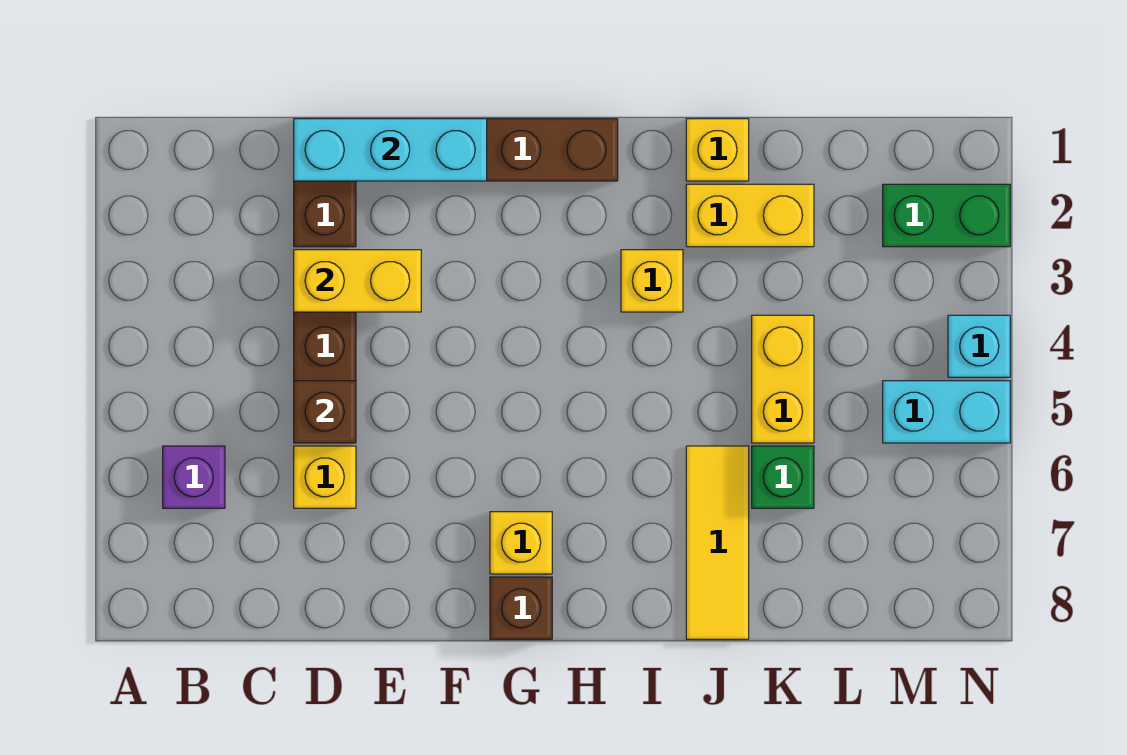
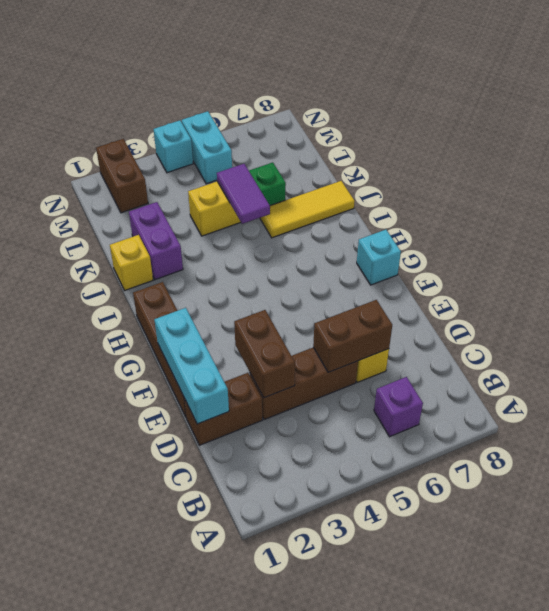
yellow 1x2 brick [294,250,421,312] -> brown 1x2 brick [234,310,295,398]
brown 1x1 brick [294,381,356,443] -> brown 1x2 brick [313,300,392,372]
yellow 1x1 brick [490,512,552,574] -> none
brown 1x1 brick [490,577,552,639] -> cyan 1x1 brick [357,230,401,285]
yellow 1x1 brick [621,250,683,312] -> none
yellow 1x2 brick [686,184,814,247] -> purple 1x2 brick [129,202,183,280]
none -> purple 1x2 tile [217,164,270,224]
green 1x2 brick [883,184,1010,247] -> brown 1x2 brick [96,139,148,213]

